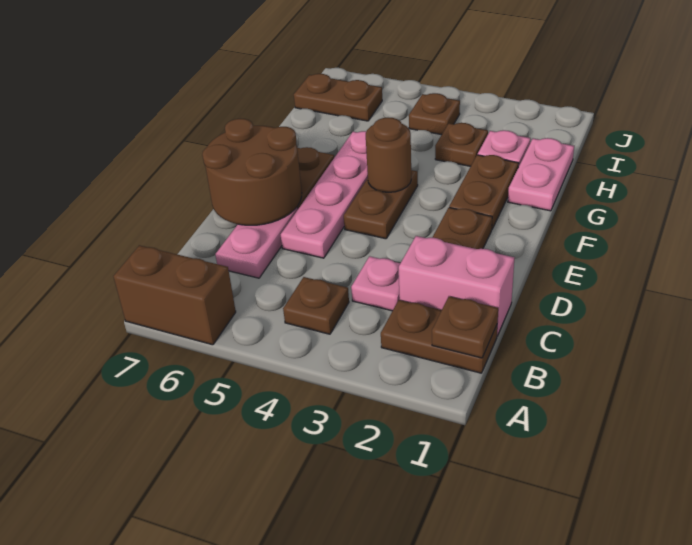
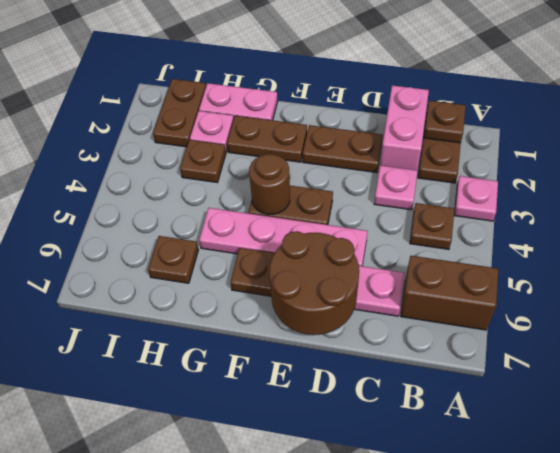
none -> pink 1x1 plate [454,176,498,221]
brown 1x2 brick [113,245,236,345] -> brown 1x2 brick turned to [401,256,499,330]
brown 1x1 plate [409,93,460,135] -> brown 1x1 plate moved to [148,236,199,283]
brown 1x2 plate [294,74,382,121] -> brown 1x2 plate moved to [153,79,206,147]

